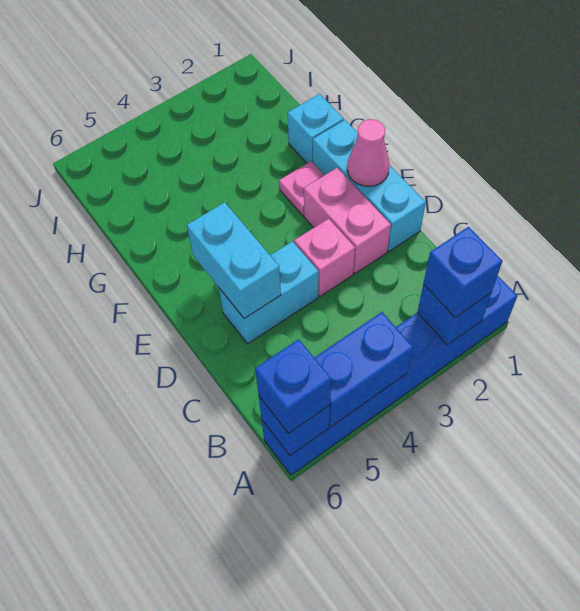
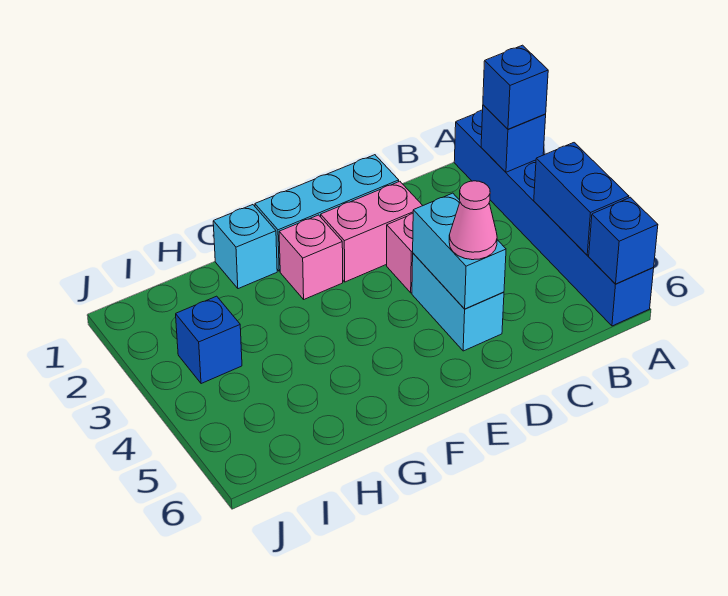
blue 1x1 brick [255,339,331,433] -> blue 1x1 brick moved to [176,296,242,384]
cyan 1x2 brick [187,202,281,319] -> cyan 1x2 brick turned to [413,193,506,309]
pink 1x1 cone [347,119,390,186] -> pink 1x1 cone moved to [449,181,497,260]
pink 1x1 plate [279,161,324,216] -> pink 1x1 brick [279,215,343,299]

